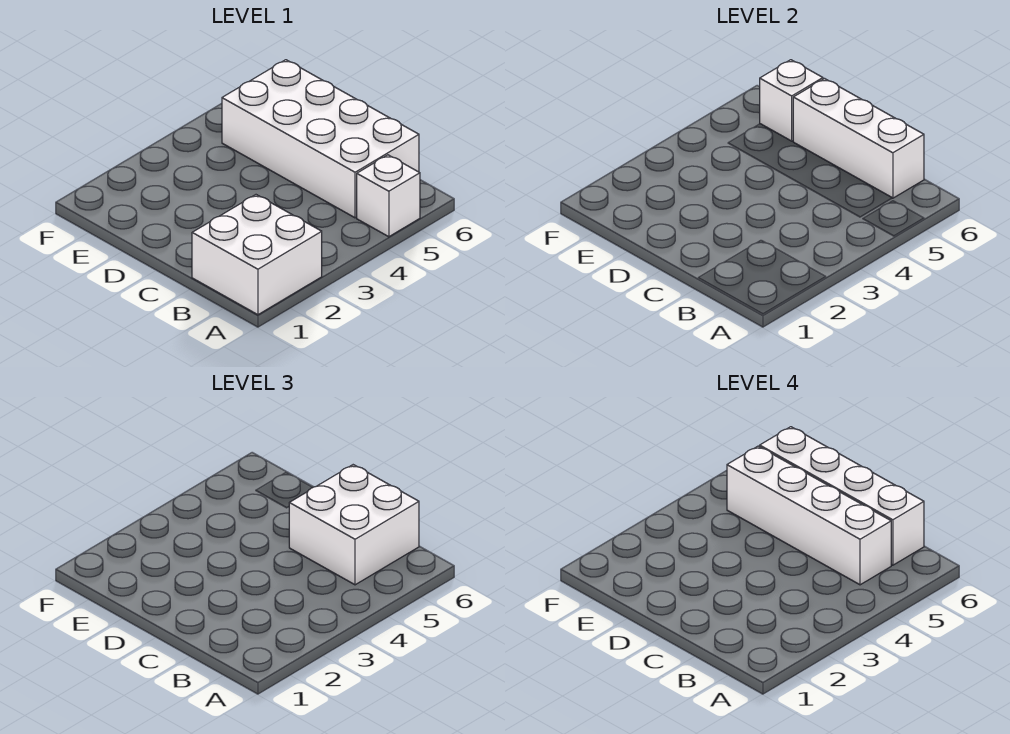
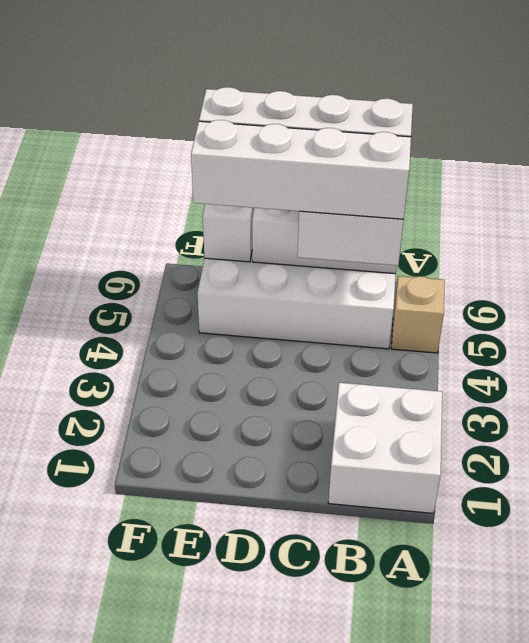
white 1x1 brick [357,155,420,237] -> tan 1x1 brick [391,276,445,353]

